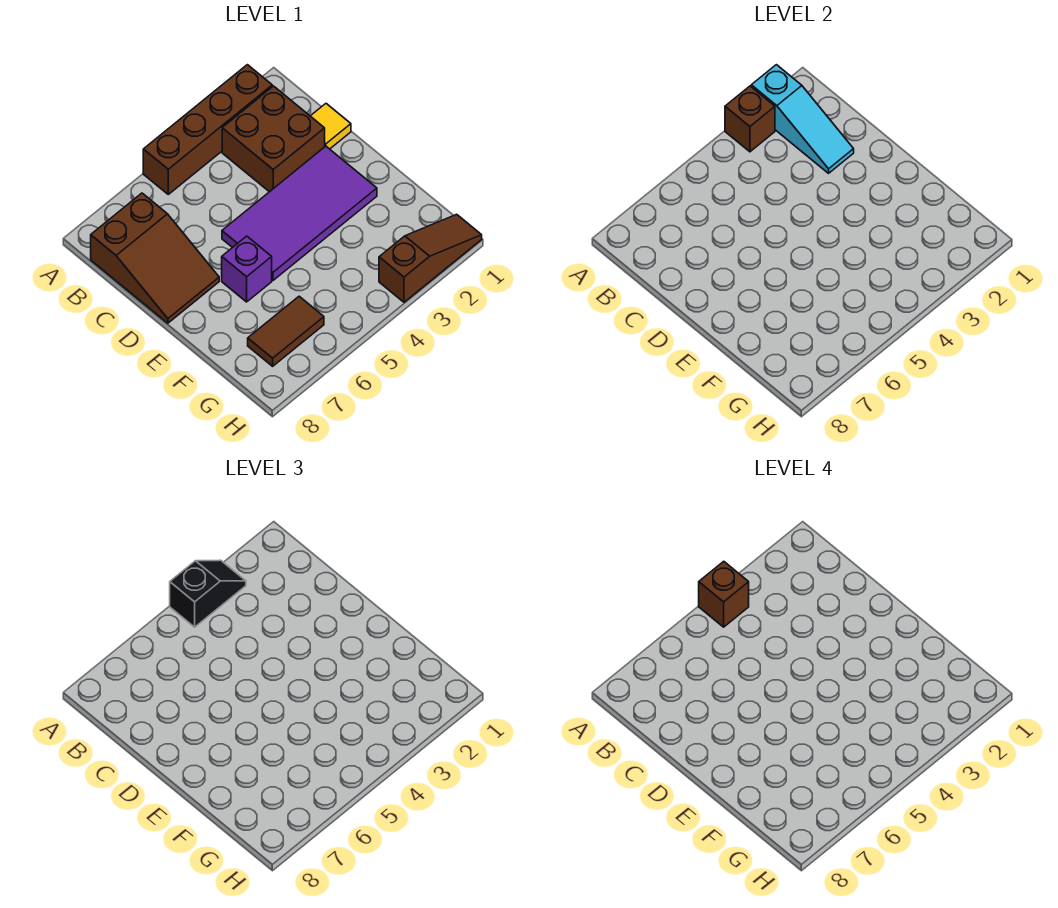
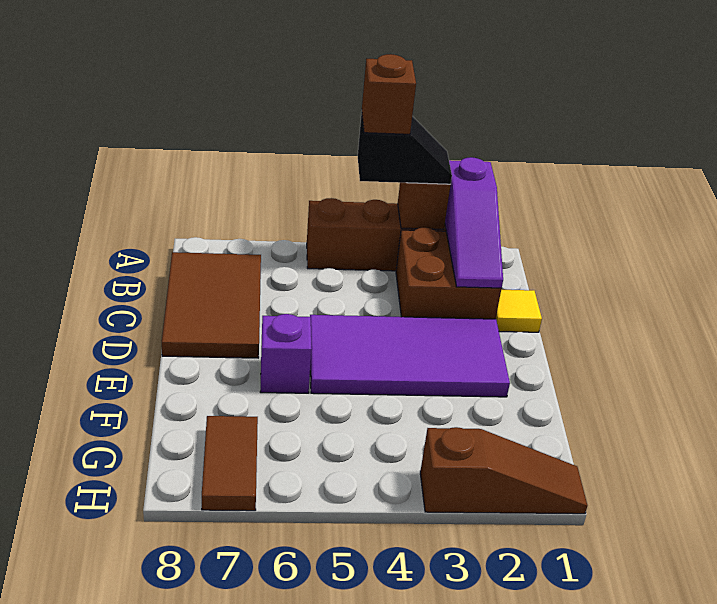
cyan 1x3 slope [751,65,854,173] -> purple 1x3 slope [445,157,503,288]
brown 2x3 slope [91,193,219,323] -> brown 2x3 tile [162,252,261,358]
brown 1x2 tile [248,296,324,366] -> brown 1x2 tile turned to [202,416,258,511]

